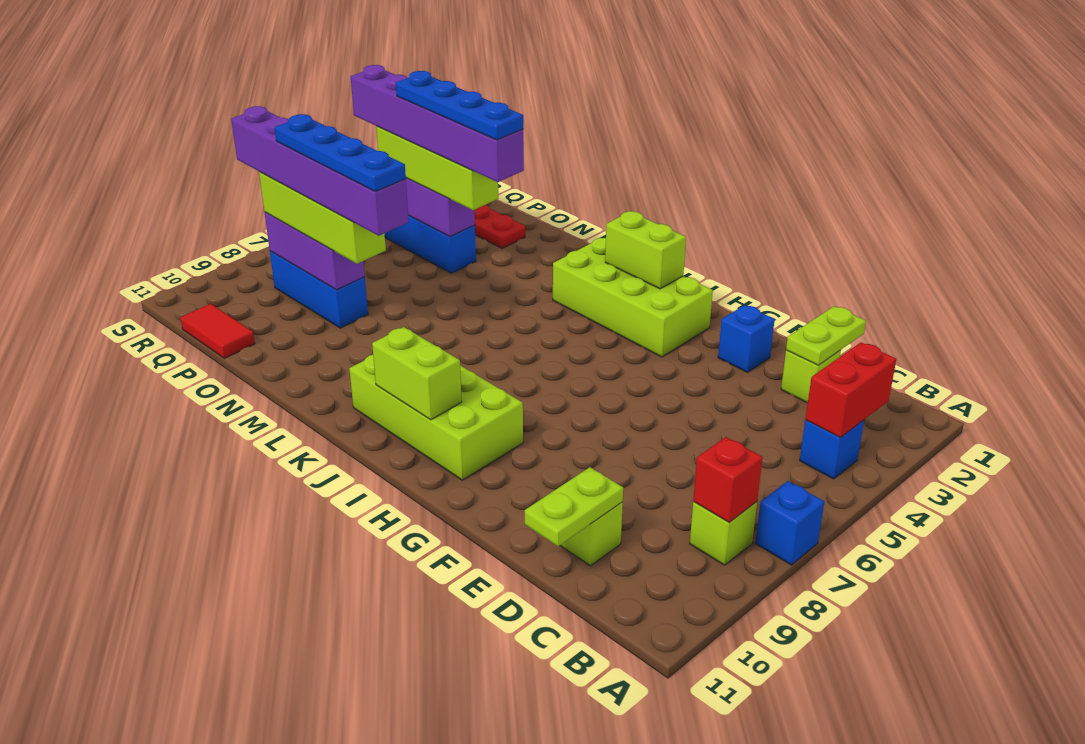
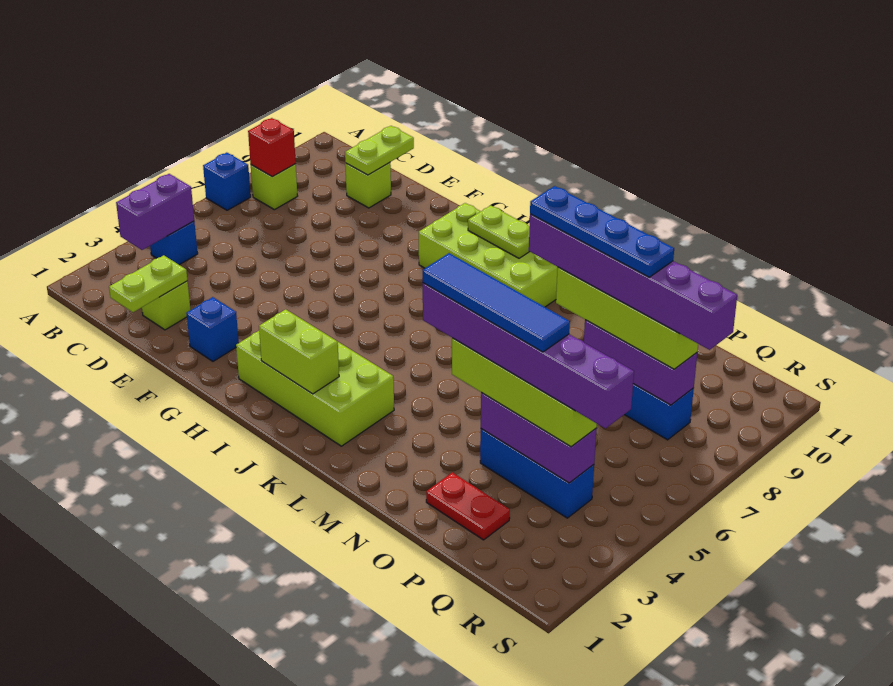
red 1x2 brick [805,343,896,438] -> purple 1x2 brick [116,174,194,250]
lime 1x2 brick [372,327,462,420] -> lime 1x2 plate [468,205,529,258]
blue 1x4 plate [396,71,523,140] -> blue 1x4 tile [423,253,570,352]
red 1x2 tile [180,304,255,358] -> none

